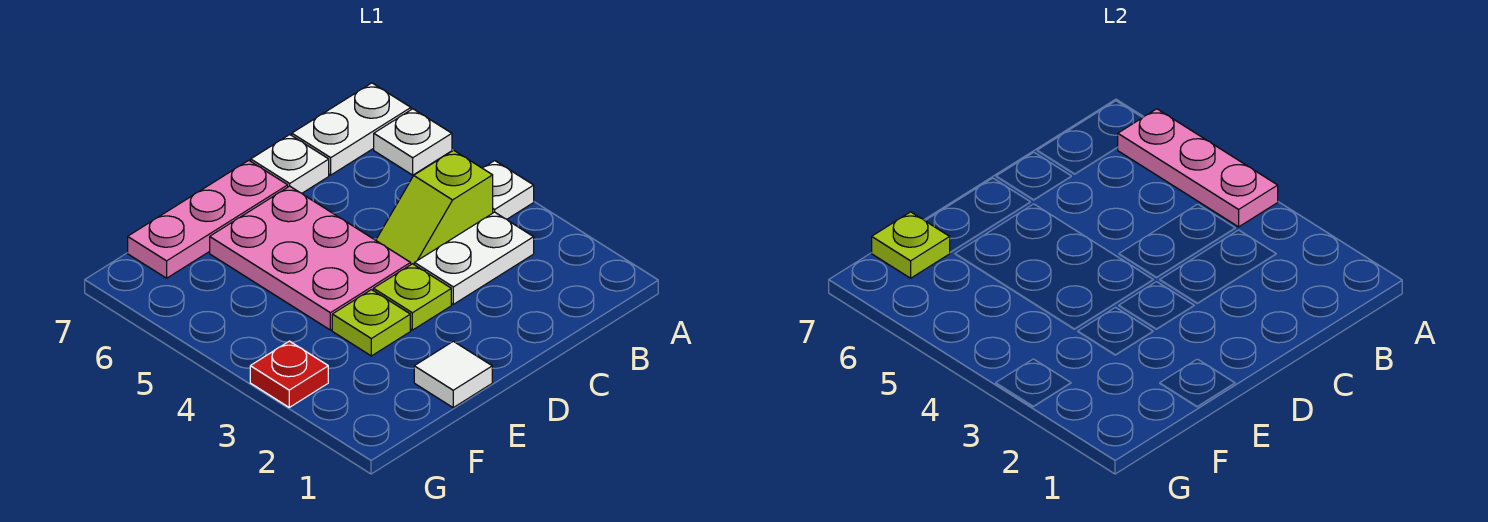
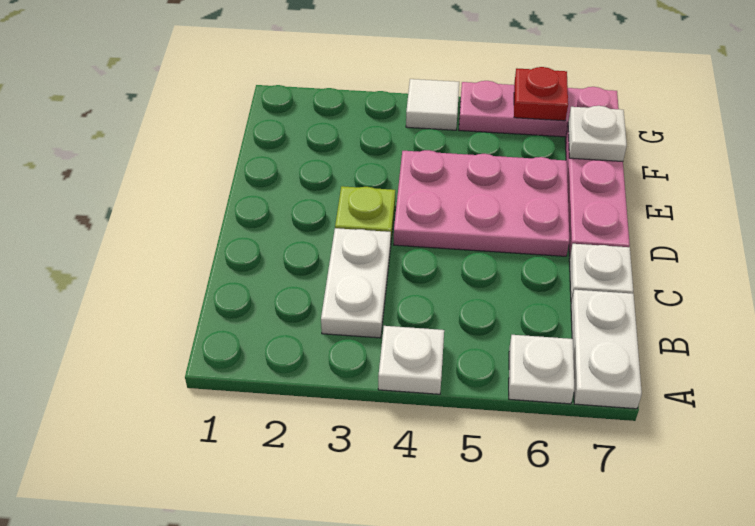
pink 1x3 plate [1118,109,1278,227] -> pink 1x3 plate moved to [459,81,619,137]
lime 1x2 slope [376,150,493,264] -> none
white 1x1 tile [414,341,492,408] -> white 1x1 tile moved to [406,79,459,130]
lime 1x1 plate [332,290,410,356] -> none
lime 1x1 plate [872,212,950,278] -> white 1x1 plate [568,106,627,161]
red 1x1 plate [250,341,328,407] -> red 1x1 plate moved to [514,67,568,121]

